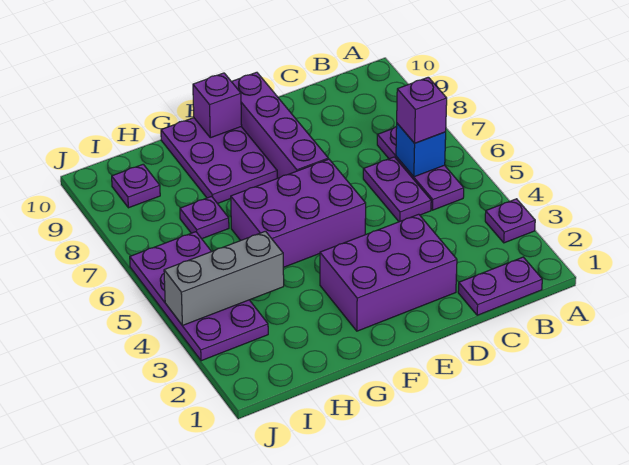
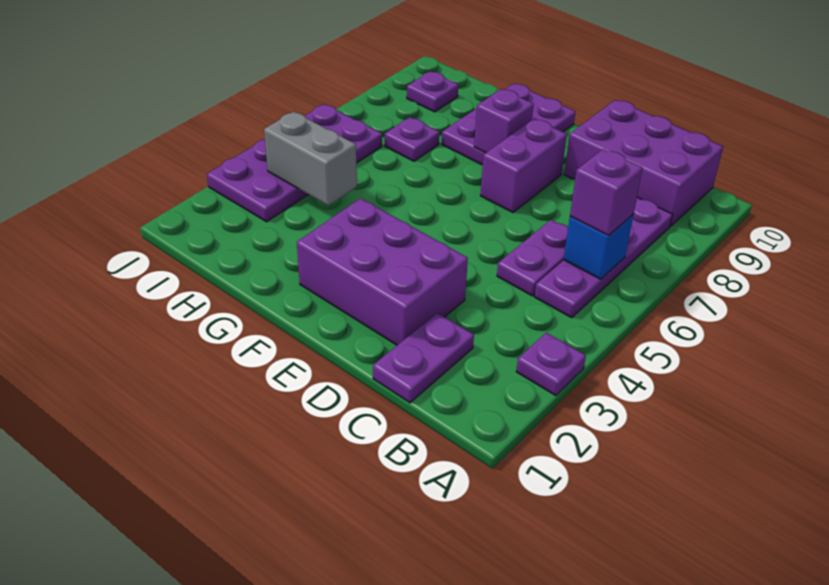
purple 1x2 plate [458,257,542,315] -> purple 1x2 plate turned to [373,313,474,403]
purple 1x3 plate [377,127,464,210] -> purple 1x4 plate [535,197,673,318]
purple 2x3 brick [231,159,366,267] -> purple 2x3 brick moved to [564,100,723,226]
purple 1x4 brick [231,72,328,178] -> purple 1x2 brick [481,119,567,213]
purple 1x1 brick [193,73,242,138] -> purple 1x1 brick moved to [474,89,534,152]
grey 1x3 brick [164,231,284,325] -> grey 1x2 brick [264,112,357,205]

